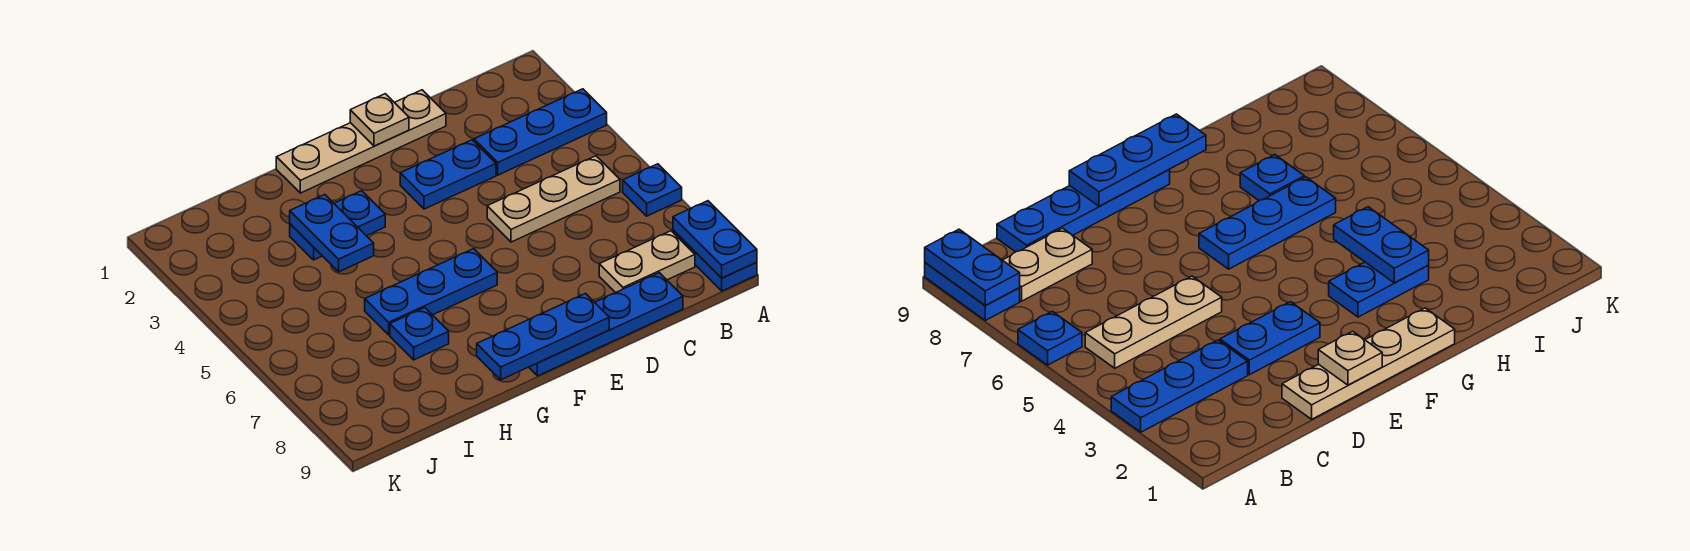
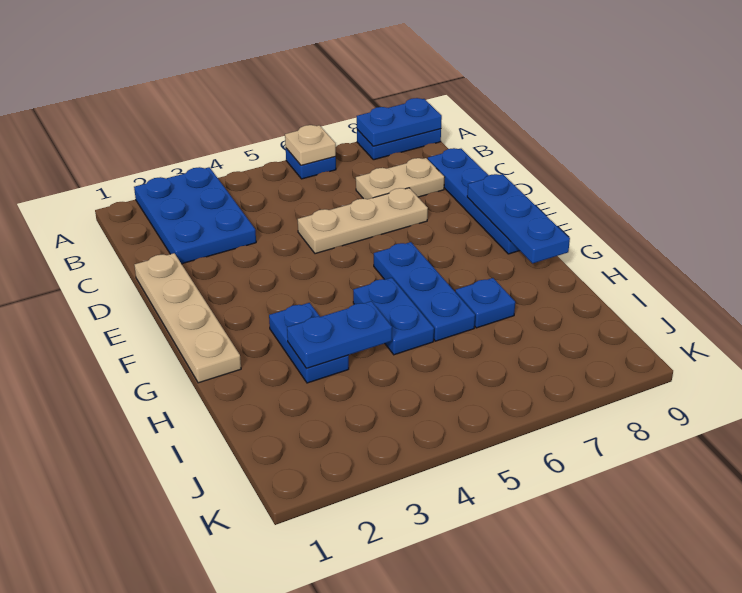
blue 1x3 plate [474,89,607,175] -> blue 2x3 plate [134,167,256,264]
tan 1x3 plate [487,156,620,242] -> tan 1x3 plate turned to [298,188,428,254]
tan 1x2 plate [599,231,695,293] -> tan 1x2 plate turned to [356,158,444,199]
blue 1x2 plate [400,140,496,209] -> blue 1x2 plate moved to [353,278,434,355]
tan 1x1 plate [350,94,409,146] -> tan 1x1 plate moved to [285,125,336,165]

